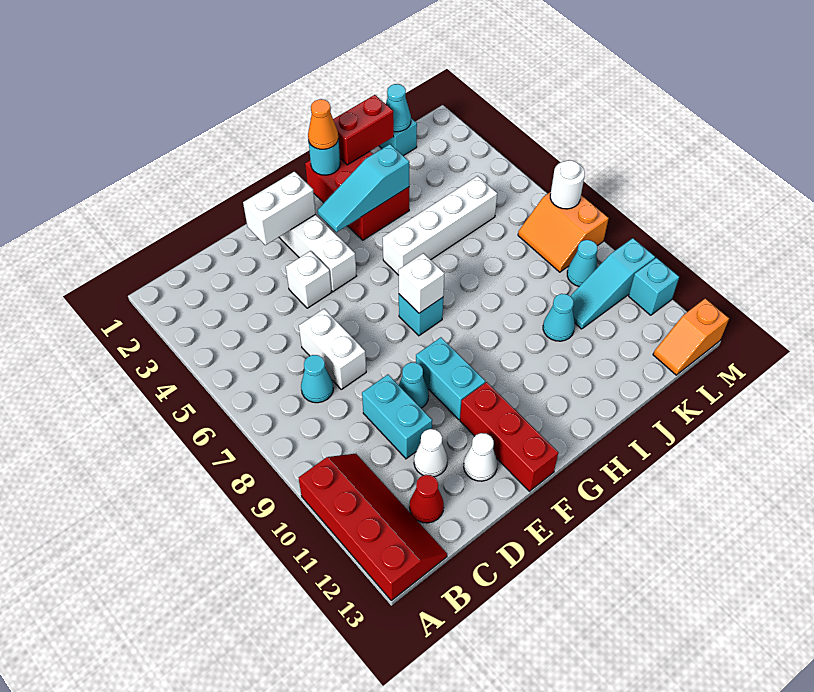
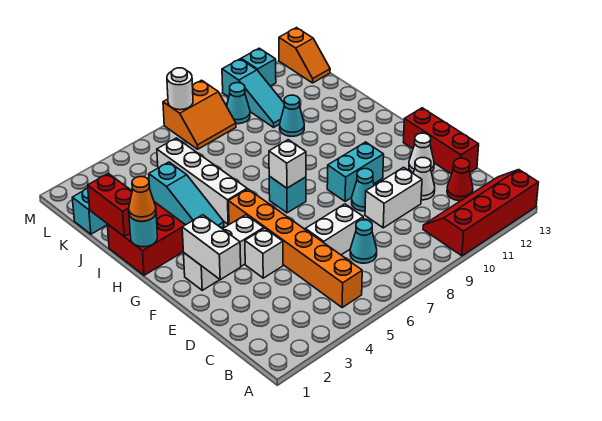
none -> orange 1x6 brick [228,189,362,307]
cyan 1x2 brick [362,375,432,459] -> white 1x2 brick [365,167,422,228]
red 1x3 brick [460,382,558,491] -> red 1x3 brick turned to [403,108,479,174]
cyan 1x1 cone [386,84,411,132] -> none

